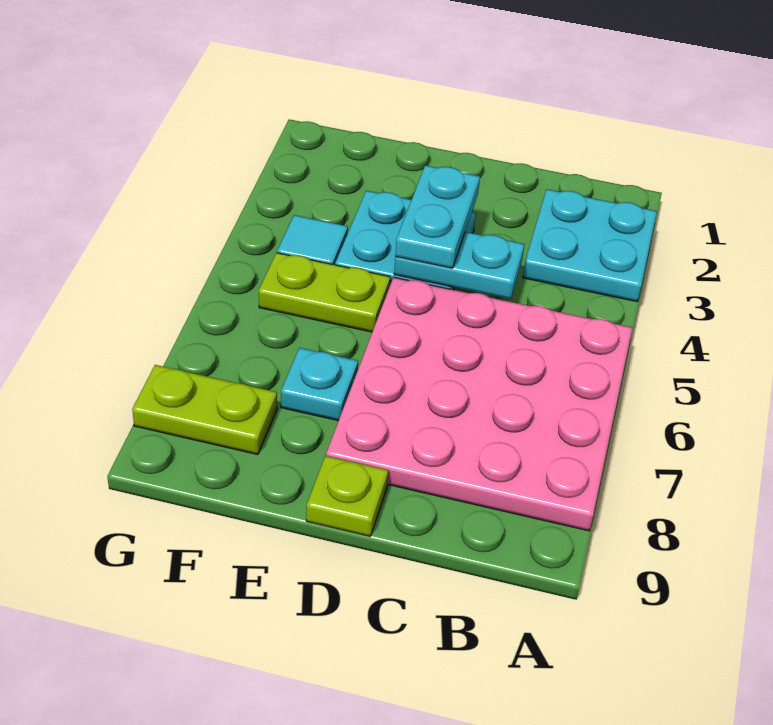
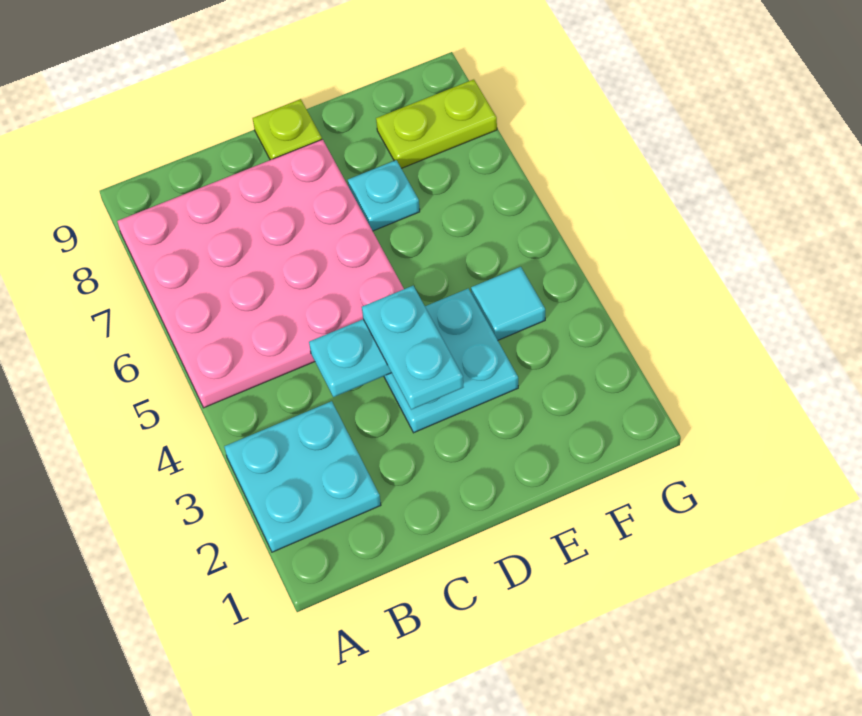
lime 1x2 plate [259,253,390,332] -> none

